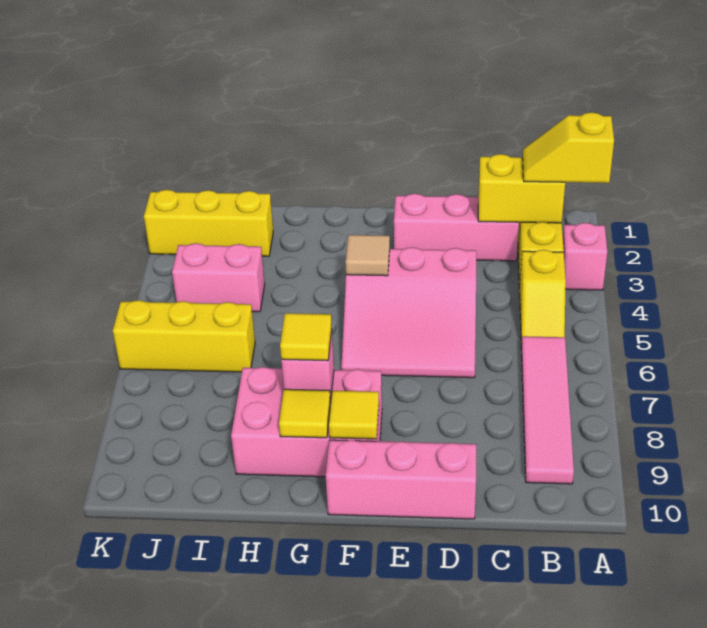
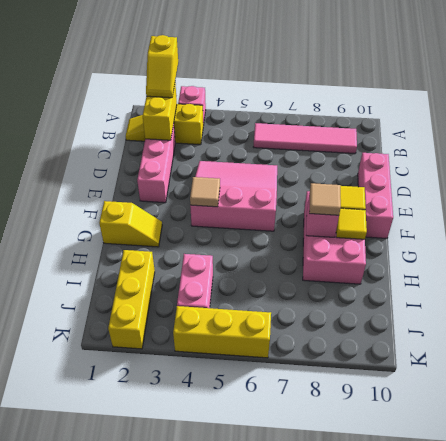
yellow 1x2 slope [520,250,566,347] -> yellow 1x2 slope moved to [99,201,162,247]
pink 3x3 slope [341,247,476,378] -> pink 3x3 slope turned to [190,161,277,231]
yellow 1x1 tile [280,313,332,361] -> tan 1x1 tile [309,183,341,215]
yellow 1x3 brick [113,300,255,372] -> yellow 1x3 brick turned to [173,306,271,358]

